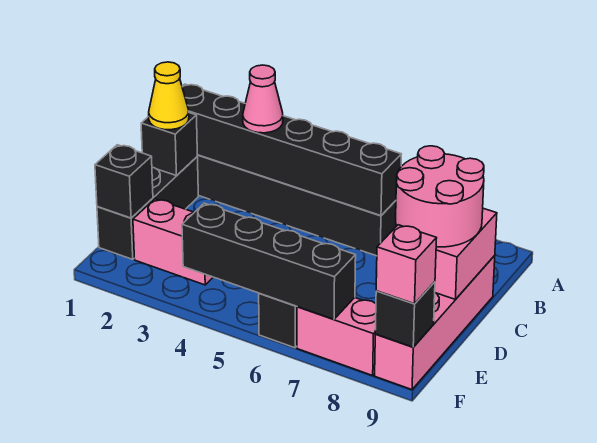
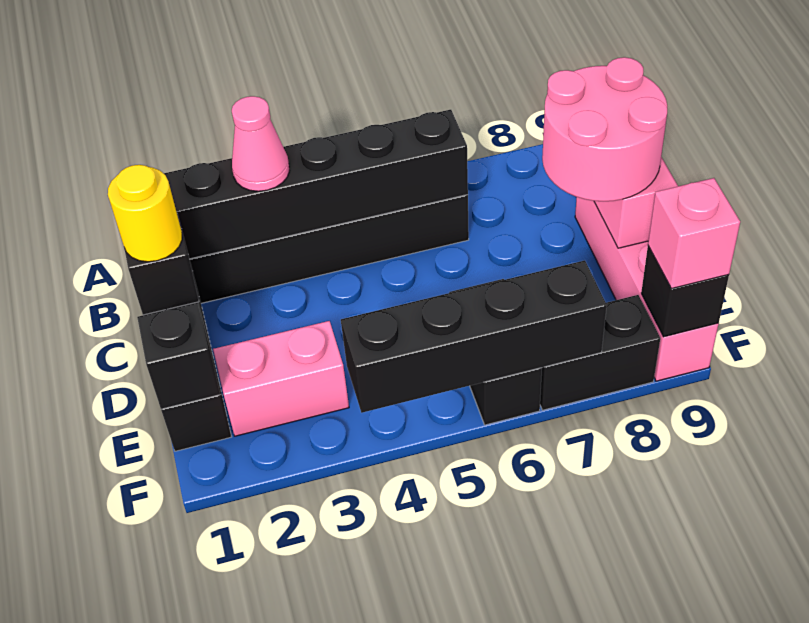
yellow 1x1 cone [149,62,189,130] -> yellow 1x1 round brick [108,165,182,262]
pink 1x2 brick [297,298,376,375] -> black 1x2 brick [540,295,660,410]

